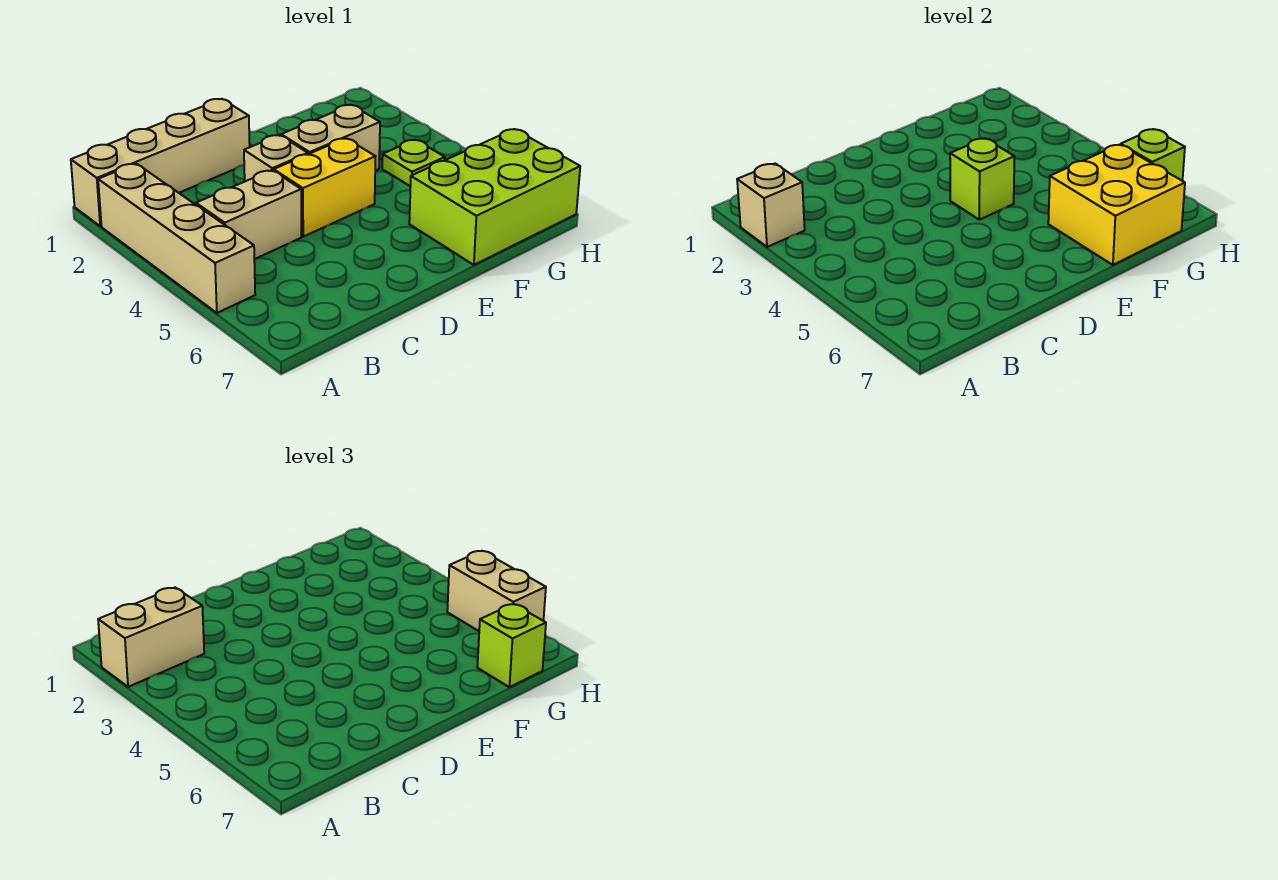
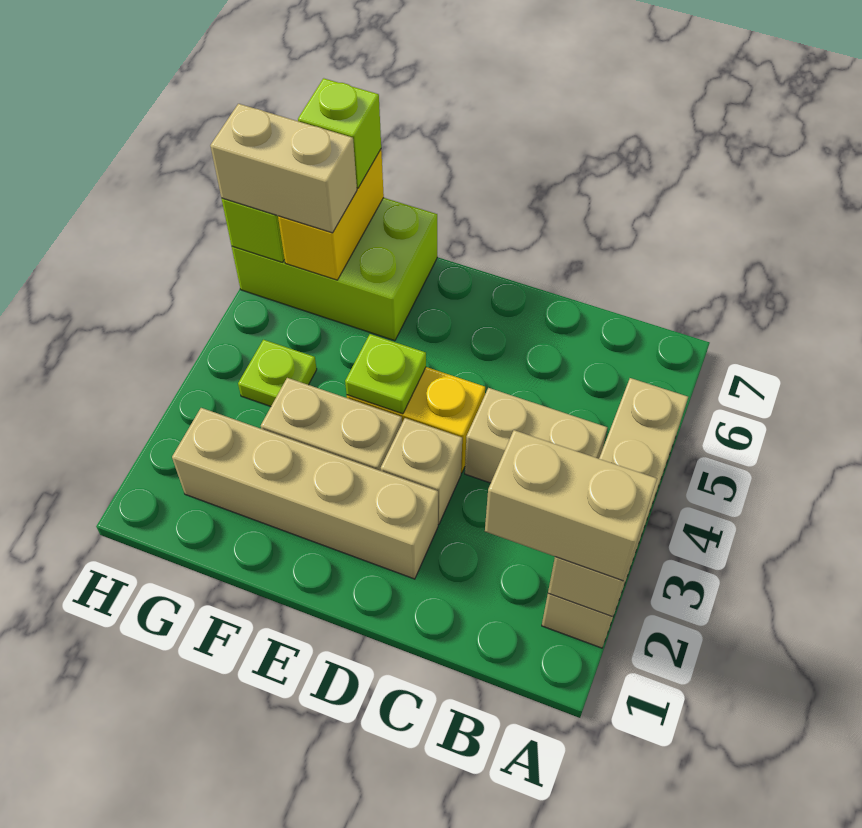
tan 1x4 brick [71,99,250,226] -> tan 1x4 brick moved to [172,408,438,579]
lime 1x1 brick [950,138,1014,220] -> lime 1x1 plate [345,334,426,414]
yellow 2x2 brick [1048,145,1185,265] -> yellow 1x2 brick [278,150,384,280]
tan 1x2 brick [447,551,546,631] -> tan 1x2 brick turned to [210,104,357,233]

